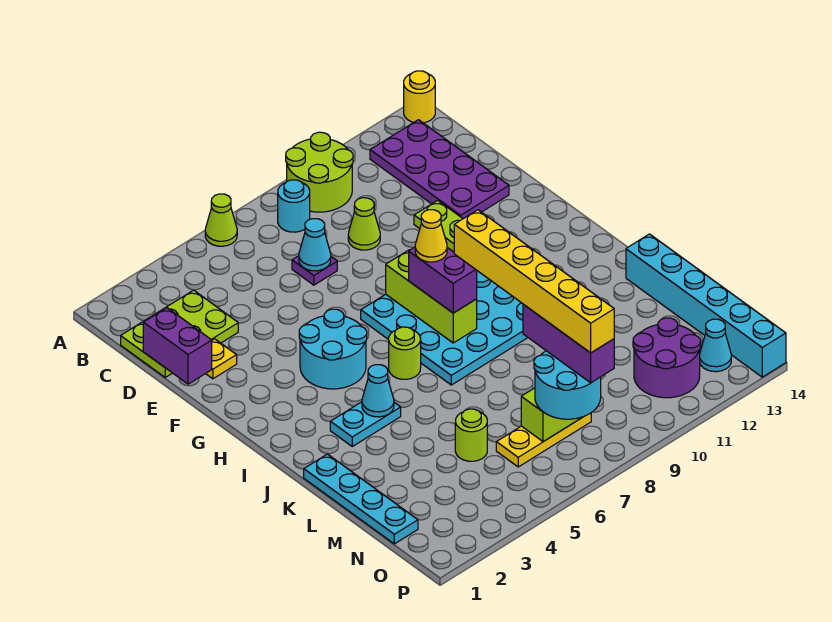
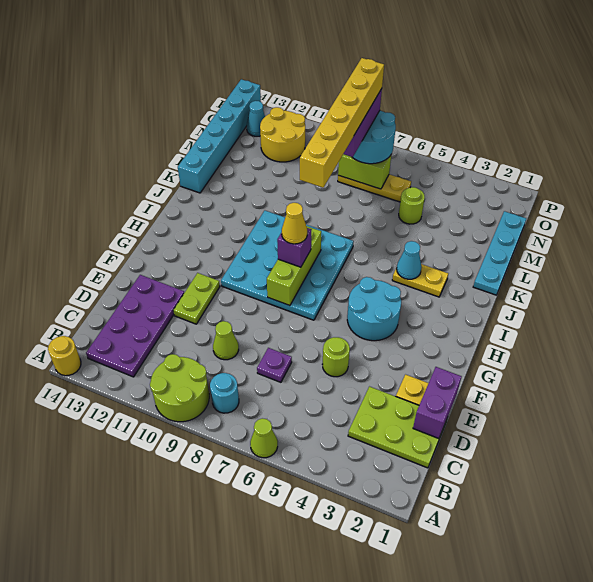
cyan 1x1 cone [299,219,331,271] -> none
purple 1x2 brick [409,247,477,313] -> purple 1x1 brick [277,228,311,267]
lime 1x1 round brick [389,327,421,379] -> lime 1x1 round brick moved to [322,337,350,377]
cyan 1x2 plate [330,402,401,446] -> yellow 1x2 plate [392,264,448,297]
purple 2x2 round brick [633,318,701,398] -> yellow 2x2 round brick [260,107,305,162]

